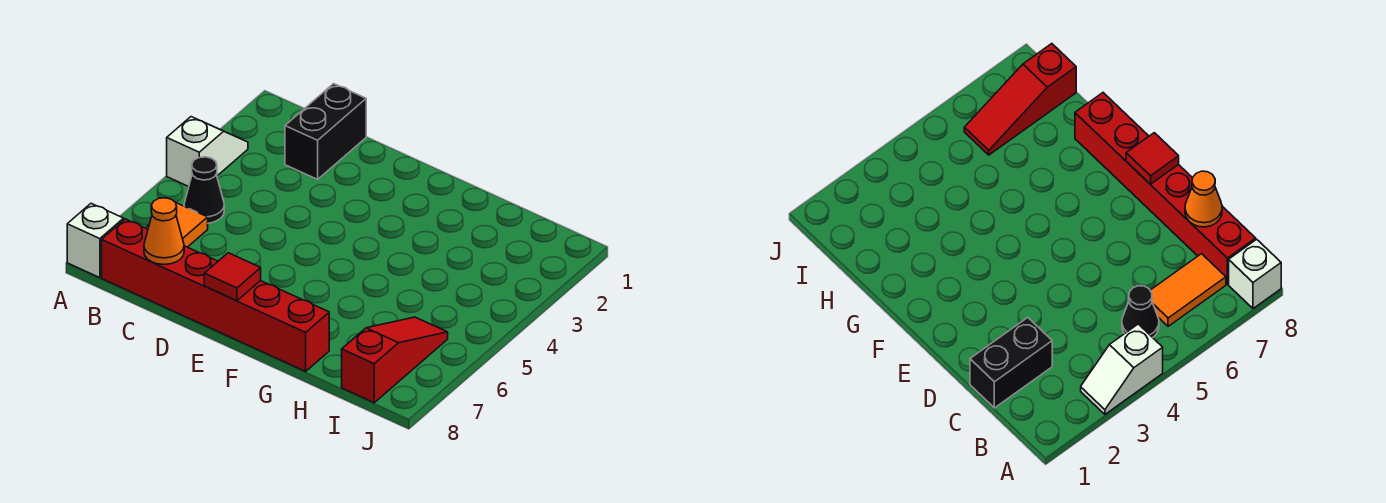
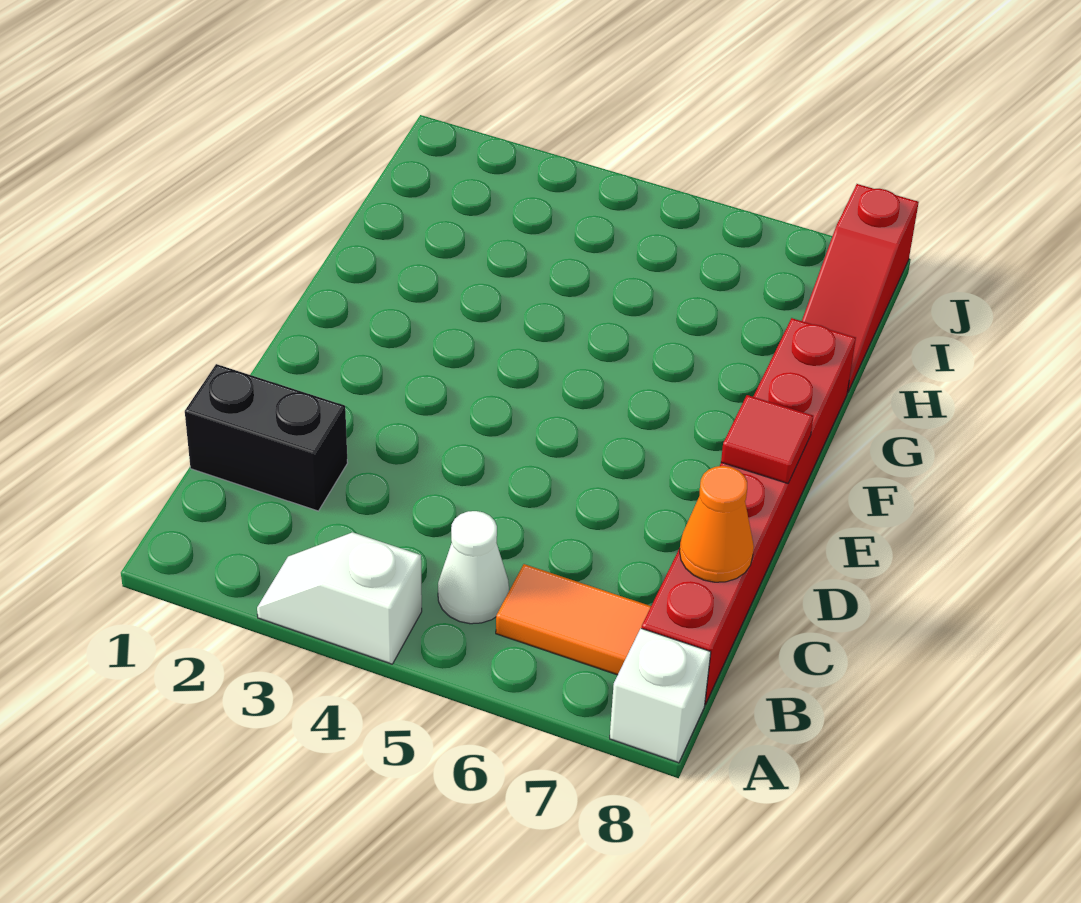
black 1x1 cone [184,157,224,223] -> white 1x1 cone [438,511,509,624]
red 1x3 slope [342,317,448,403] -> red 1x3 slope turned to [802,184,919,393]

